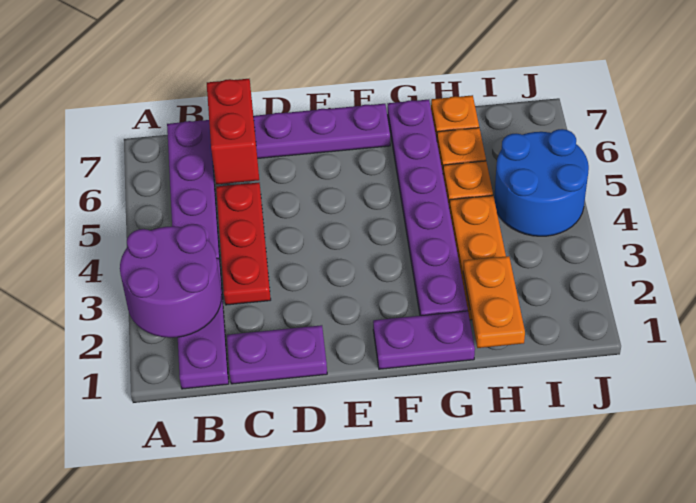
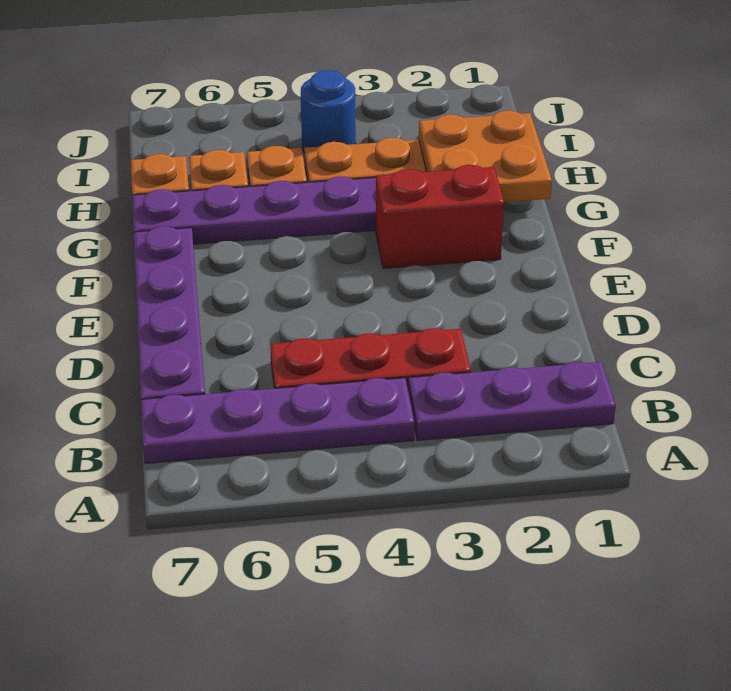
purple 2x2 round brick [120,224,222,338] -> none
purple 1x2 plate [227,325,327,384] -> none
red 1x2 brick [207,79,259,184] -> red 1x2 brick moved to [376,165,504,268]
purple 1x2 plate [373,311,475,369] -> none
orange 1x2 plate [463,256,525,348] -> orange 2x2 plate [419,111,552,202]
blue 2x2 round brick [494,129,589,236] -> blue 1x1 round brick [301,70,356,153]

